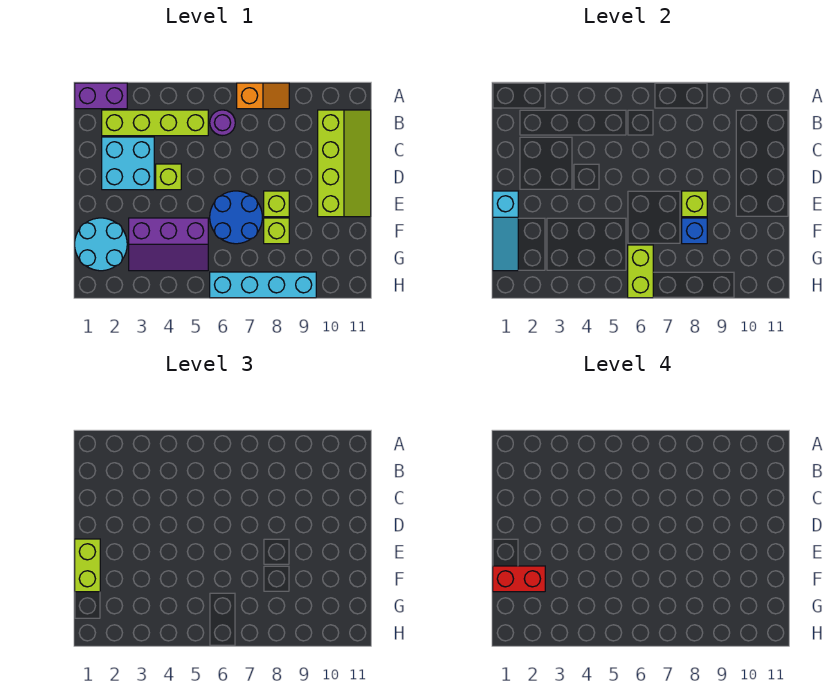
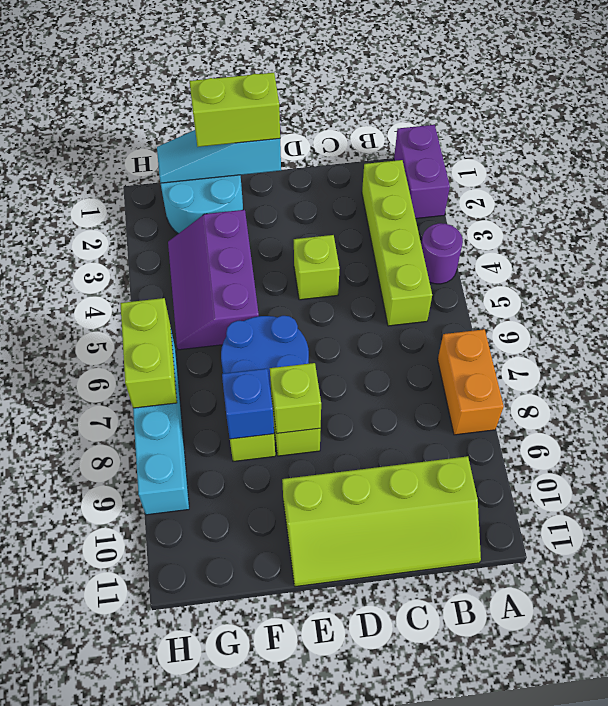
orange 1x2 slope [237,83,289,109] -> orange 1x2 brick [438,329,504,435]
purple 1x1 round brick [210,110,235,136] -> purple 1x1 round brick moved to [421,223,463,284]
cyan 2x2 brick [102,137,154,190] -> none
red 1x2 brick [493,566,545,592] -> none
lime 1x2 brick [628,245,653,298] -> lime 1x2 brick turned to [120,298,177,408]

